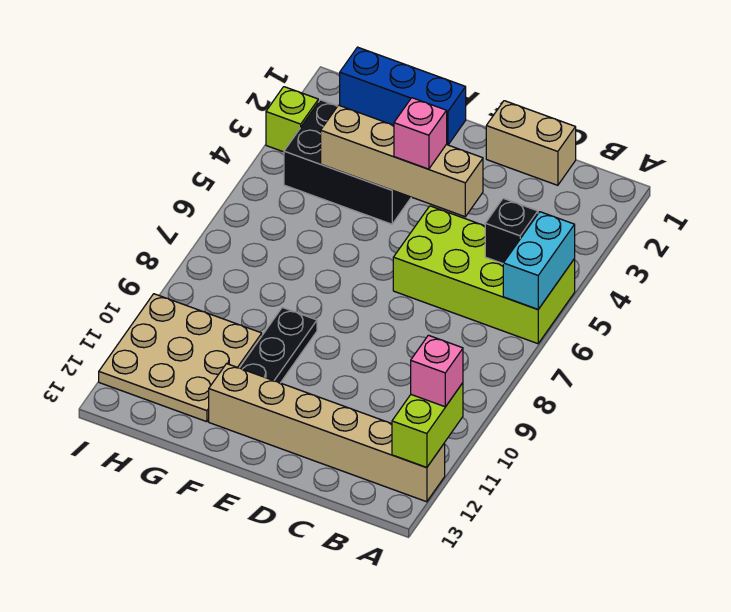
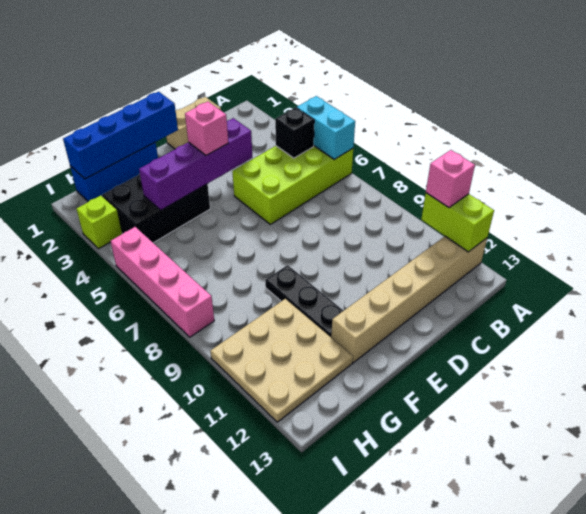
tan 1x4 brick [321,105,483,217] -> purple 1x4 brick [139,118,252,210]
none -> blue 1x4 brick [63,92,178,179]
none -> pink 1x4 brick [110,227,214,337]

